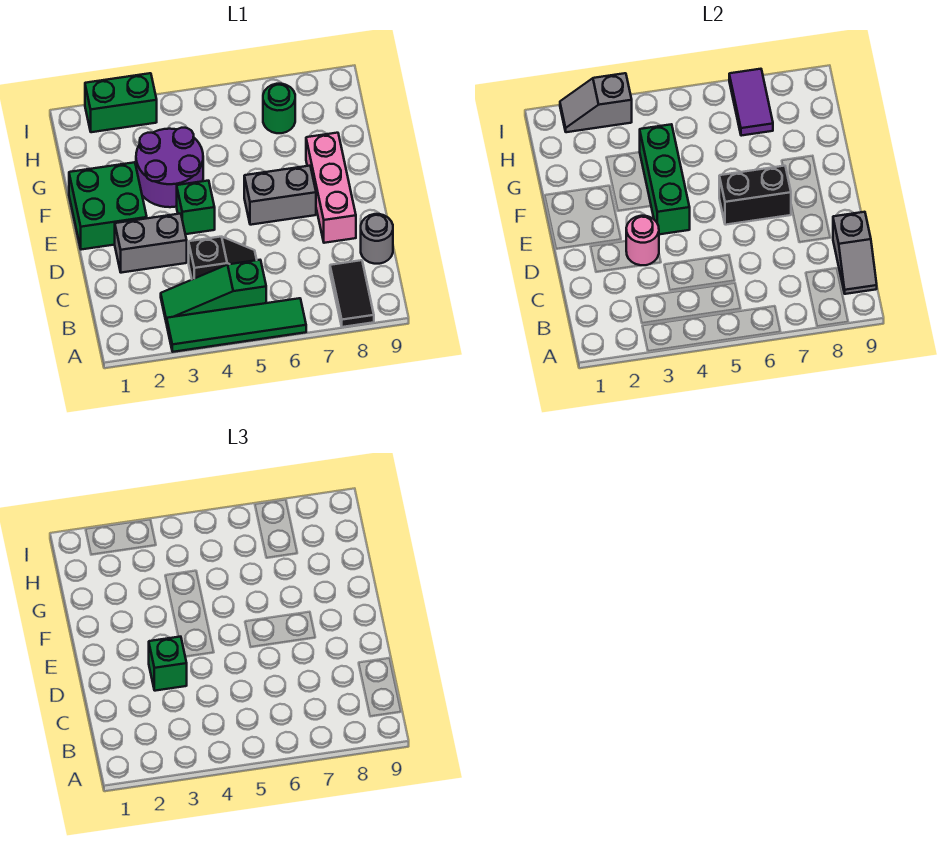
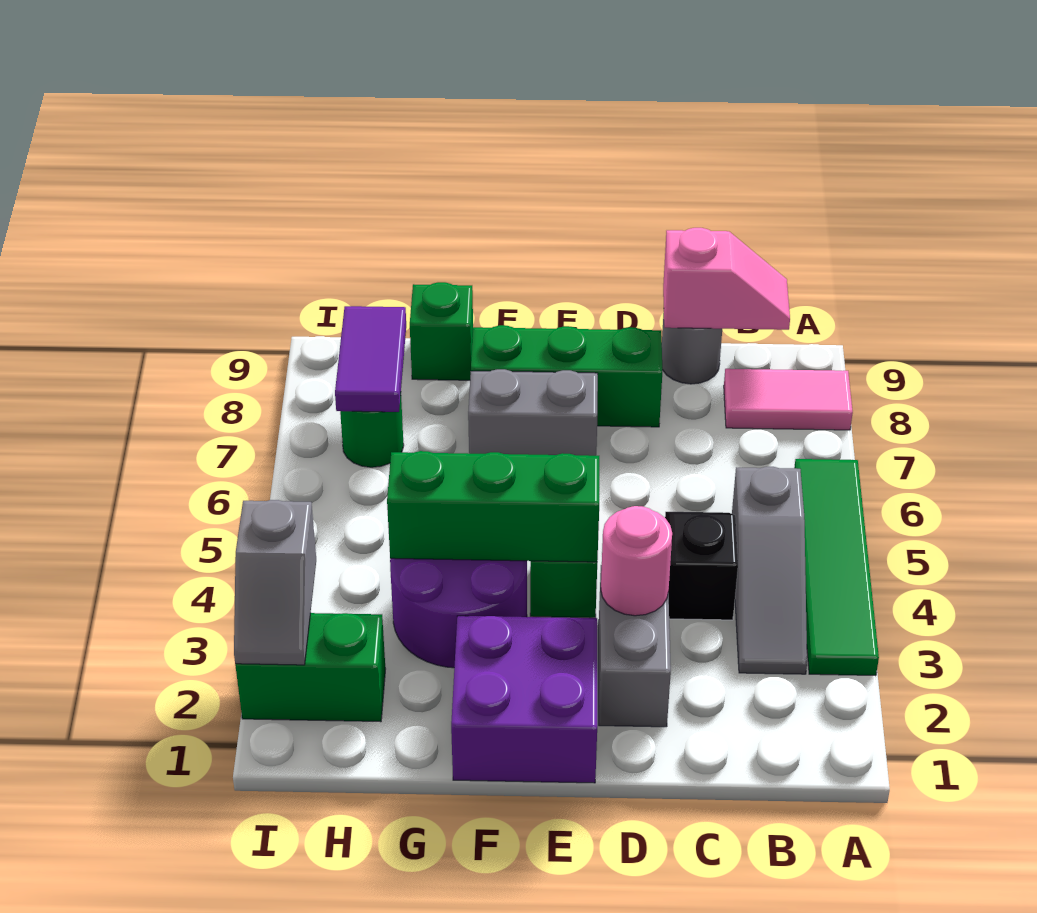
black 1x2 tile [330,260,374,327] -> pink 1x2 tile [724,369,853,430]
green 1x3 slope [161,260,266,324] -> grey 1x3 slope [732,467,807,674]
grey 1x2 slope [833,212,877,294] -> pink 1x2 slope [663,228,790,330]
green 1x1 brick [149,637,187,691] -> green 1x1 brick moved to [410,282,473,380]
pink 1x3 brick [306,133,356,243] -> green 1x3 brick [471,325,662,427]
green 2x2 brick [69,162,147,250] -> purple 2x2 brick [451,616,597,783]
grey 1x2 brick [244,166,316,225] -> grey 1x2 brick turned to [468,369,598,456]
black 1x2 brick [719,166,791,225] -> none
purple 1x2 tile [729,69,773,136] -> purple 1x2 tile turned to [335,306,406,412]
green 1x2 brick [85,73,157,132] -> green 1x2 brick turned to [235,613,385,722]

